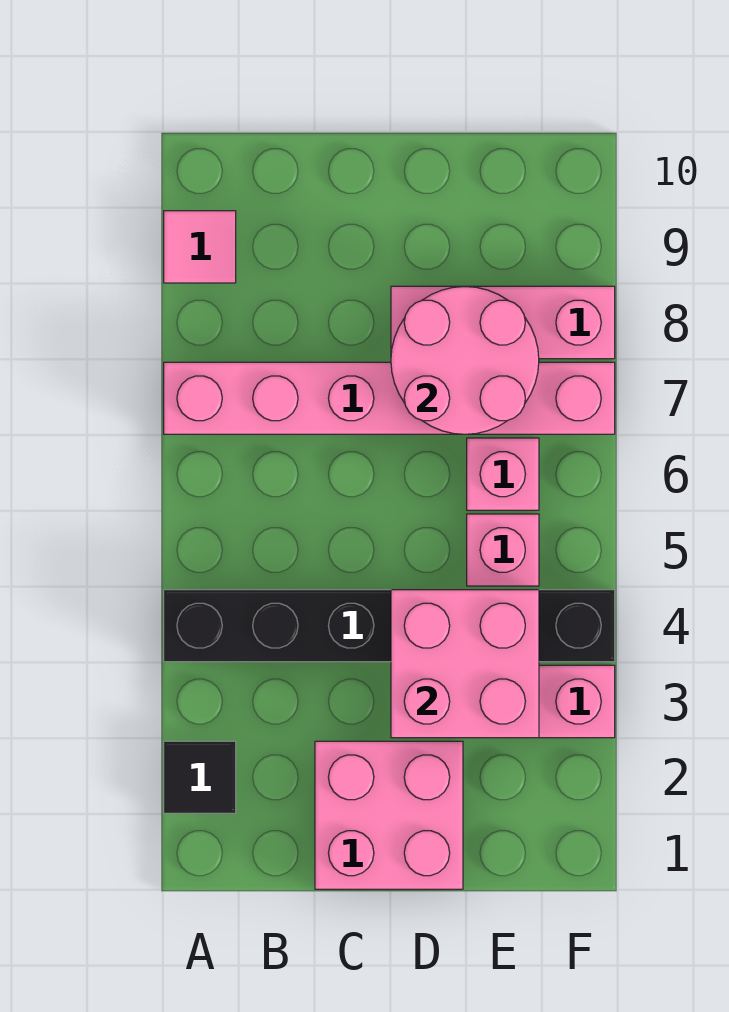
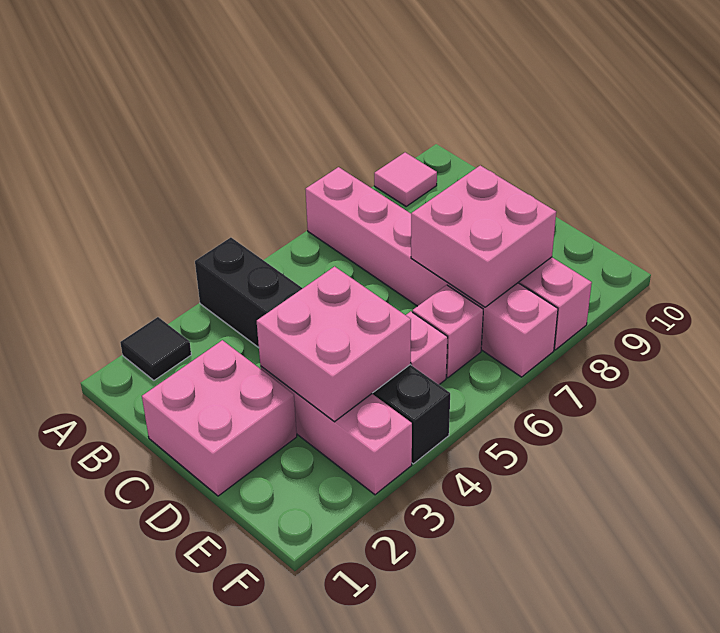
pink 2x2 round brick [391,286,539,434] -> pink 2x2 brick [411,165,556,307]

